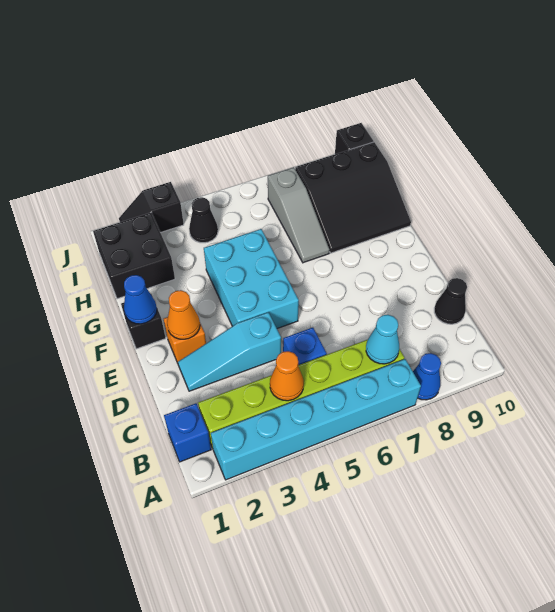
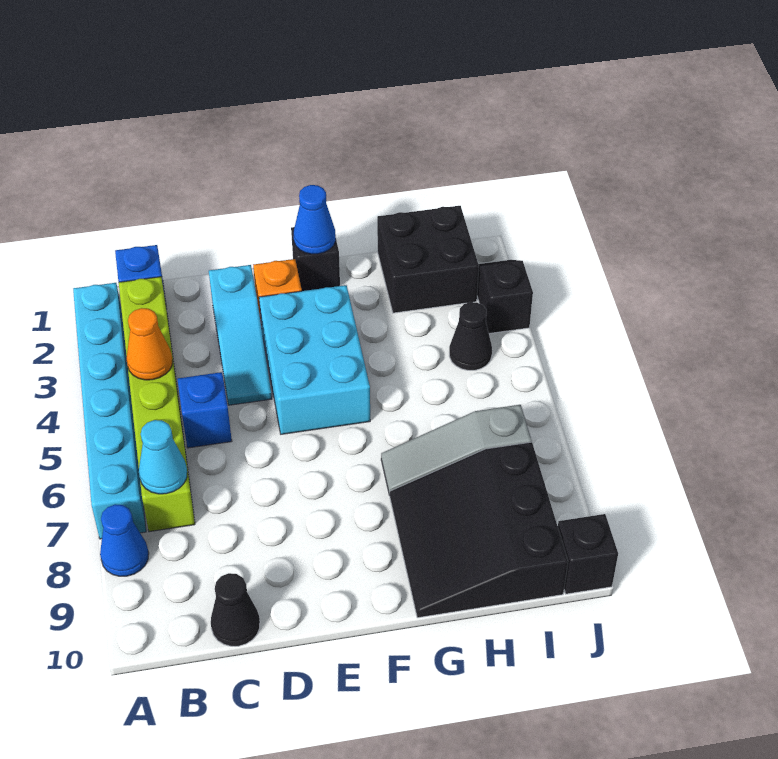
cyan 1x3 slope [178,312,281,391] -> cyan 1x3 slope turned to [209,265,272,405]
orange 1x1 cone [167,290,200,339] -> none
cyan 2x3 brick [204,229,299,328] -> cyan 2x3 brick turned to [259,285,370,434]

